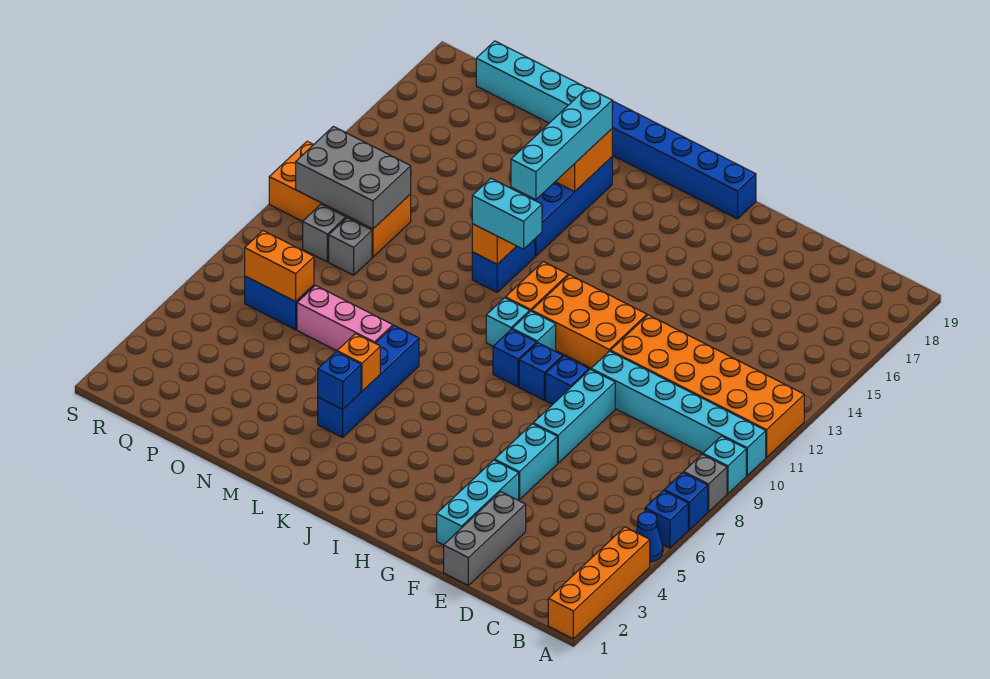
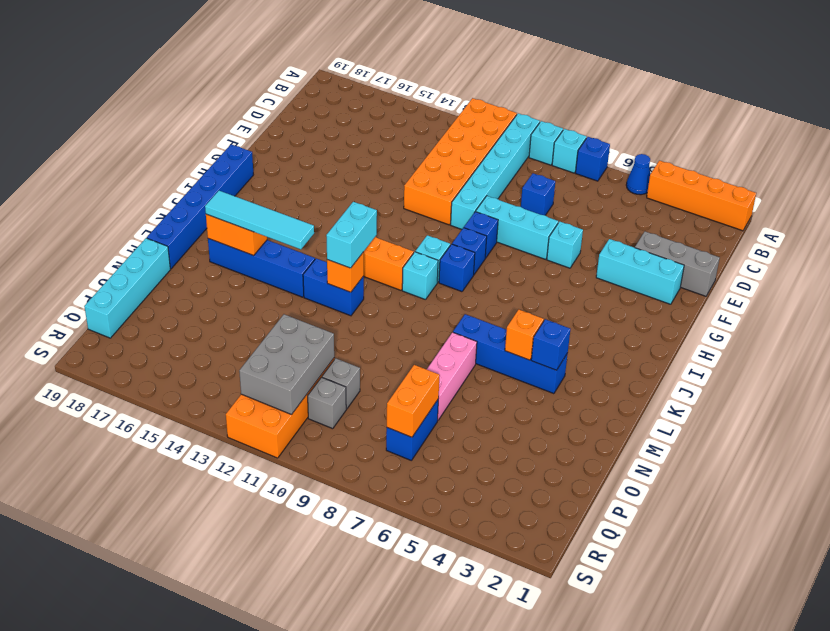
blue 1x1 brick [645,491,688,548] -> blue 1x1 brick moved to [521,173,555,215]
grey 1x1 brick [684,454,727,512] -> cyan 1x1 brick [552,129,586,173]
cyan 1x2 brick [495,424,557,500] -> cyan 1x1 brick [547,222,583,268]
orange 2x3 brick [532,275,647,368] -> none
cyan 1x4 brick [511,88,612,200] -> cyan 1x4 tile [205,191,314,249]

